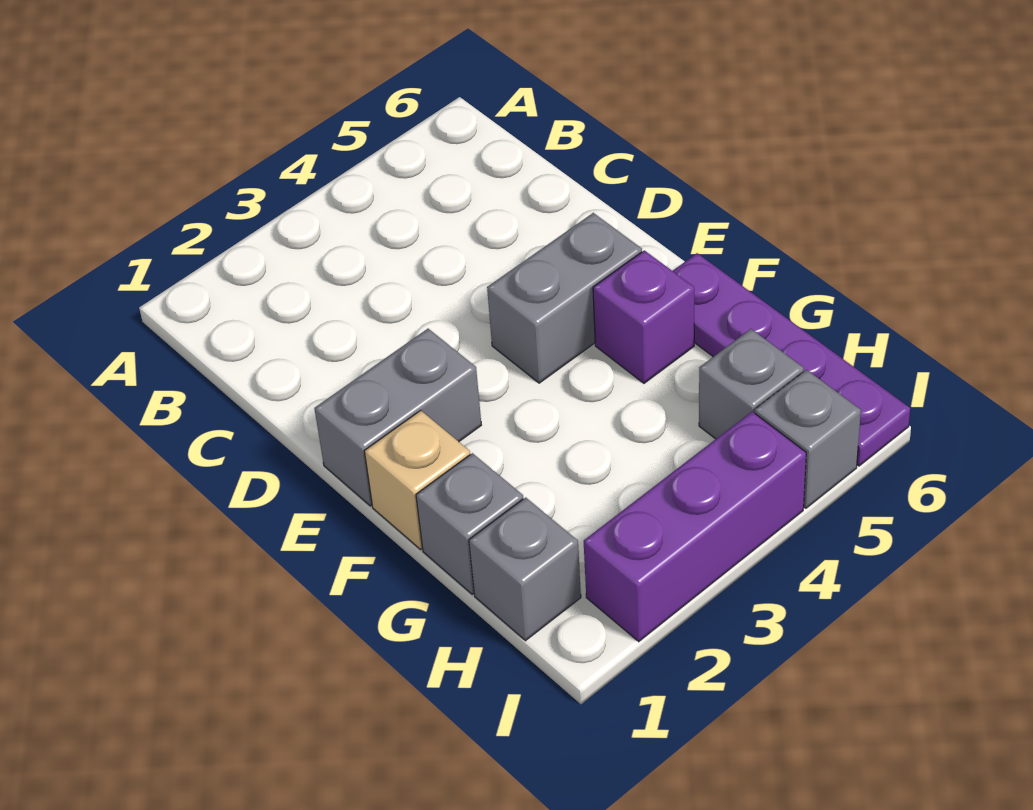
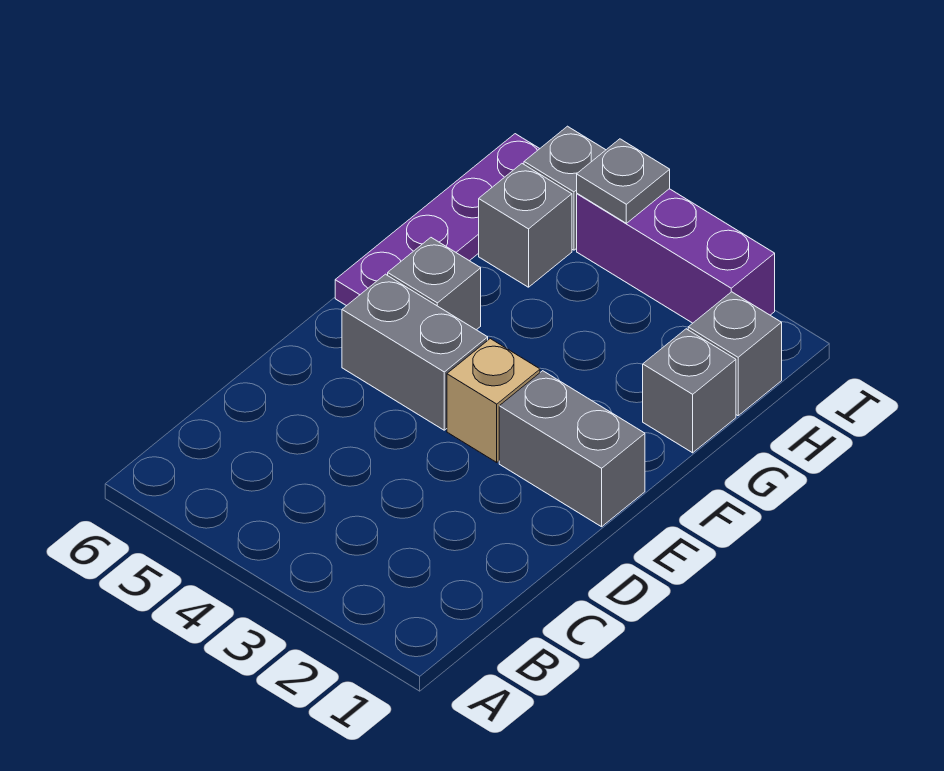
tan 1x1 brick [364,410,470,549] -> tan 1x1 brick moved to [447,339,540,462]
purple 1x1 brick [593,250,694,383] -> grey 1x1 brick [388,238,481,330]
none -> grey 1x1 plate [577,139,670,223]

